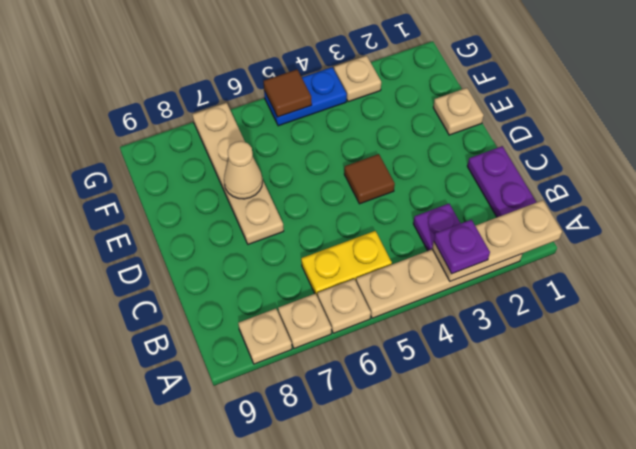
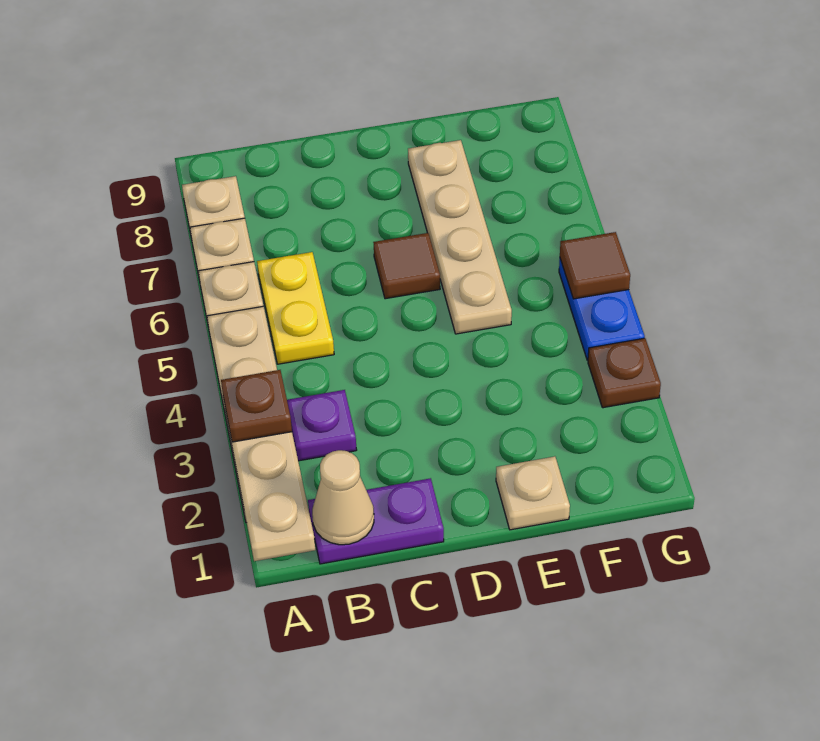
purple 1x1 plate [434,220,490,274] -> brown 1x1 plate [221,370,292,442]
brown 1x1 tile [344,154,395,204] -> brown 1x1 tile moved to [373,233,440,299]
tan 1x4 plate [192,103,284,244] -> tan 1x4 plate turned to [408,140,512,334]
tan 1x1 cone [224,141,262,199] -> tan 1x1 cone moved to [312,450,374,545]
tan 1x1 plate [334,56,381,102] -> brown 1x1 plate [588,338,661,408]

